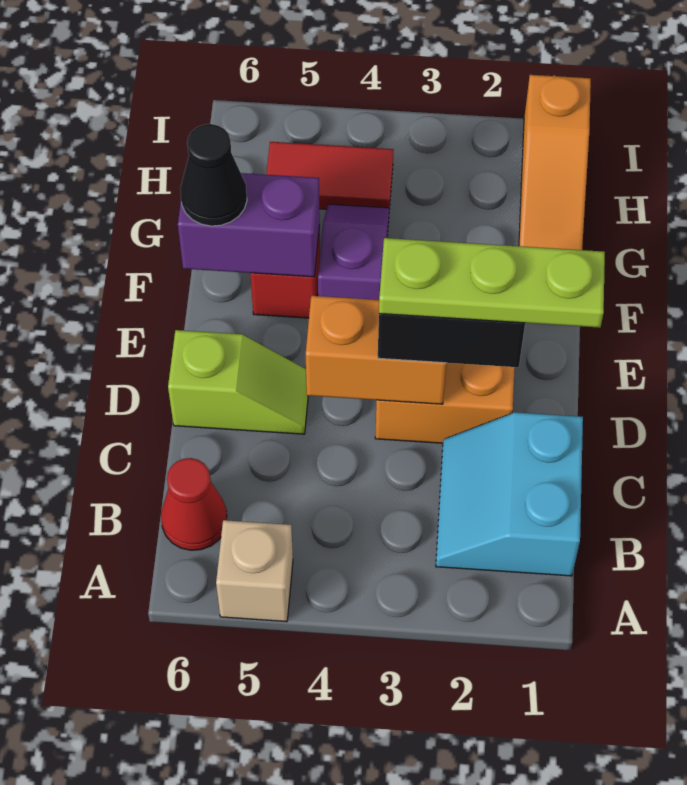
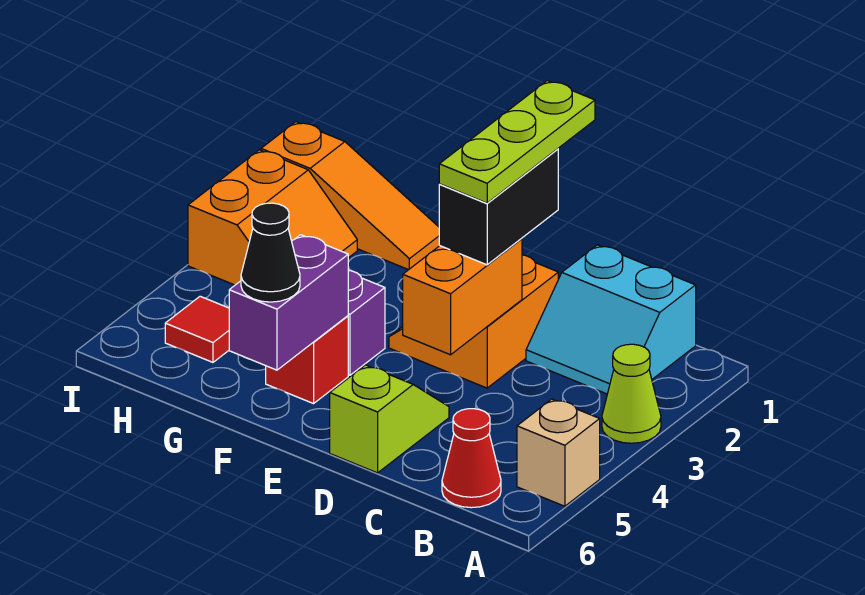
none -> lime 1x1 cone [602,344,661,443]
none -> orange 2x2 slope [188,150,357,285]
red 1x2 tile [266,142,393,209] -> red 1x1 tile [165,296,229,362]

